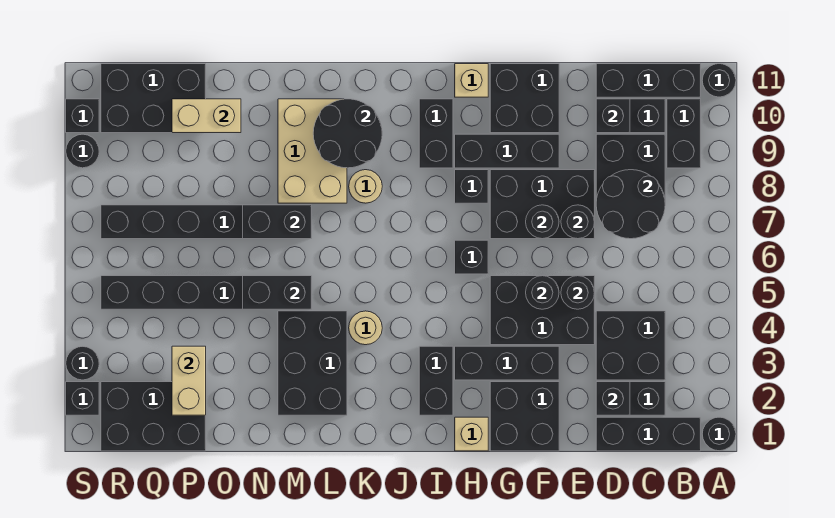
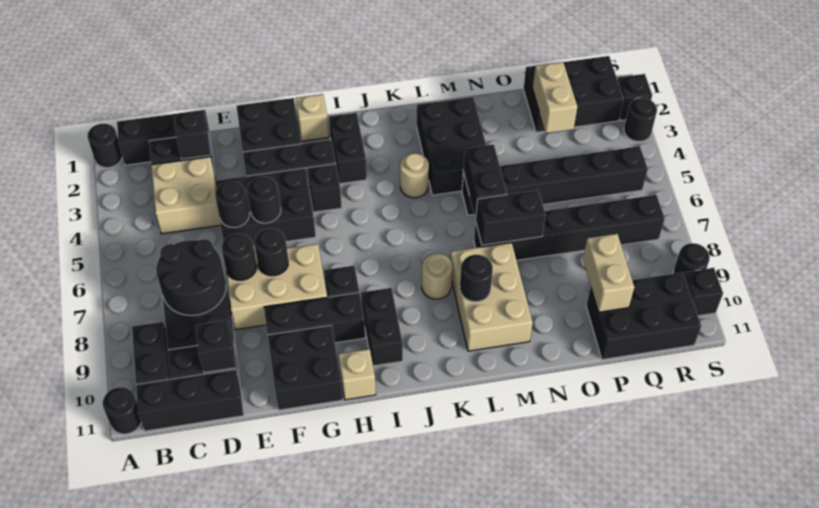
black 2x2 brick [596,311,665,380] -> tan 2x2 brick [151,157,221,234]
black 2x3 brick [490,170,595,239] -> tan 2x3 brick [226,244,327,330]
black 1x1 brick [455,240,488,274] -> black 1x1 brick moved to [307,164,342,212]
black 2x2 round brick [313,99,382,168] -> black 1x1 round brick [460,255,493,302]
black 1x2 brick [243,276,312,309] -> black 1x2 brick turned to [463,145,507,219]
tan 1x2 brick [172,99,241,133] -> tan 1x2 brick turned to [583,234,634,312]

